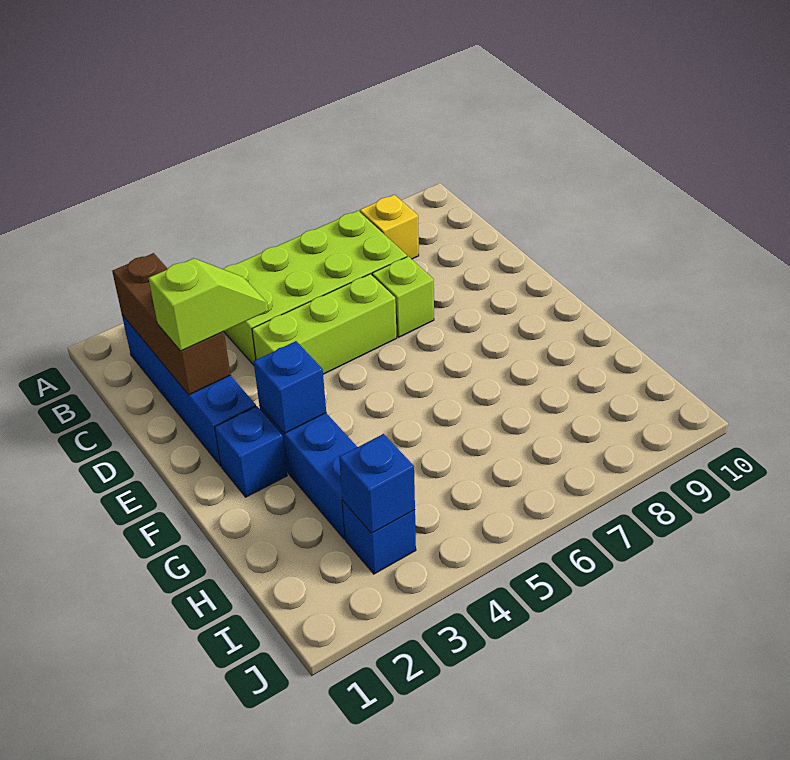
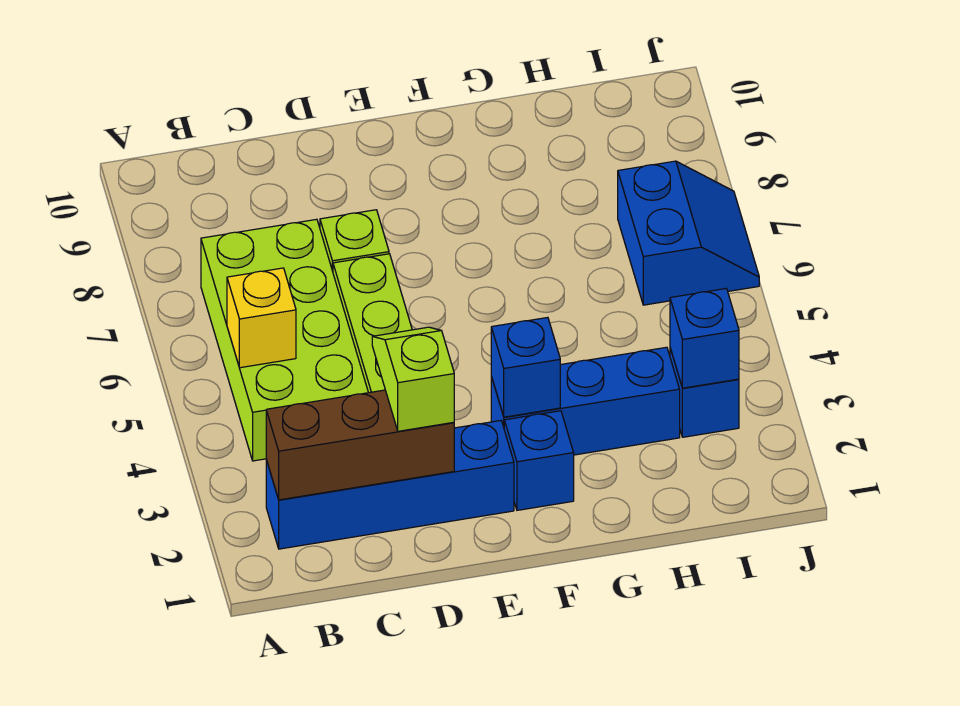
yellow 1x1 brick [360,195,419,259] -> yellow 1x1 brick moved to [227,268,296,368]
none -> blue 2x2 slope [618,161,759,305]

